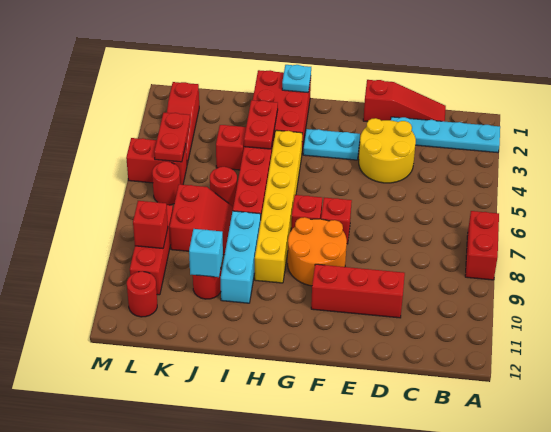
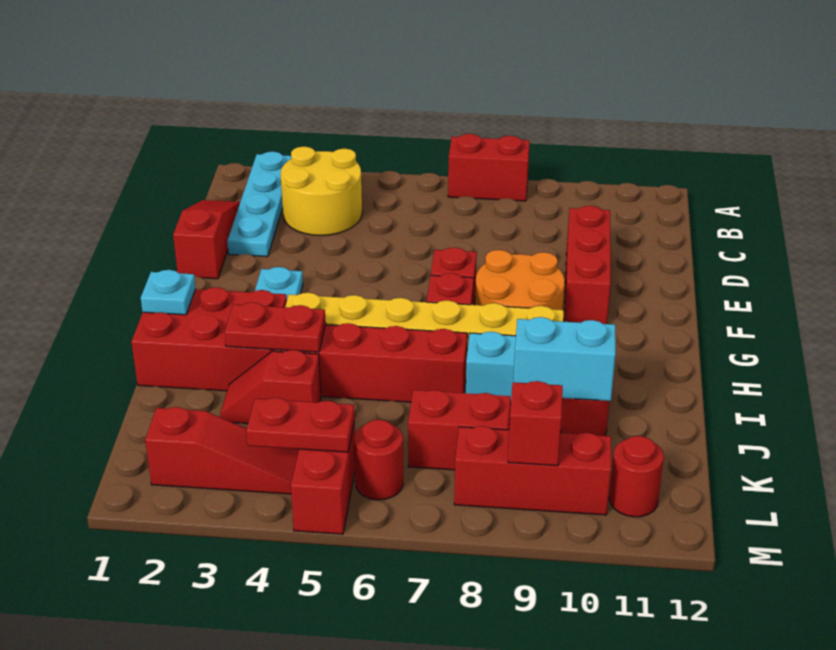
yellow 2x2 round brick [359,118,416,183] -> yellow 2x2 round brick moved to [280,147,362,235]
red 1x1 round brick [210,167,237,206] -> none
cyan 1x1 brick [189,229,223,277] -> cyan 1x2 brick [513,317,616,401]

